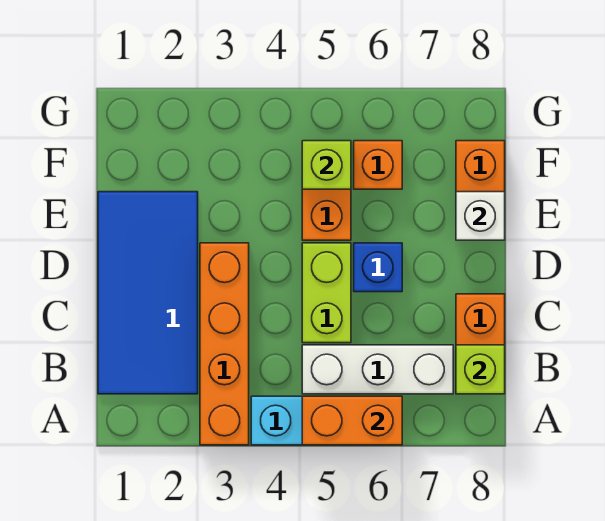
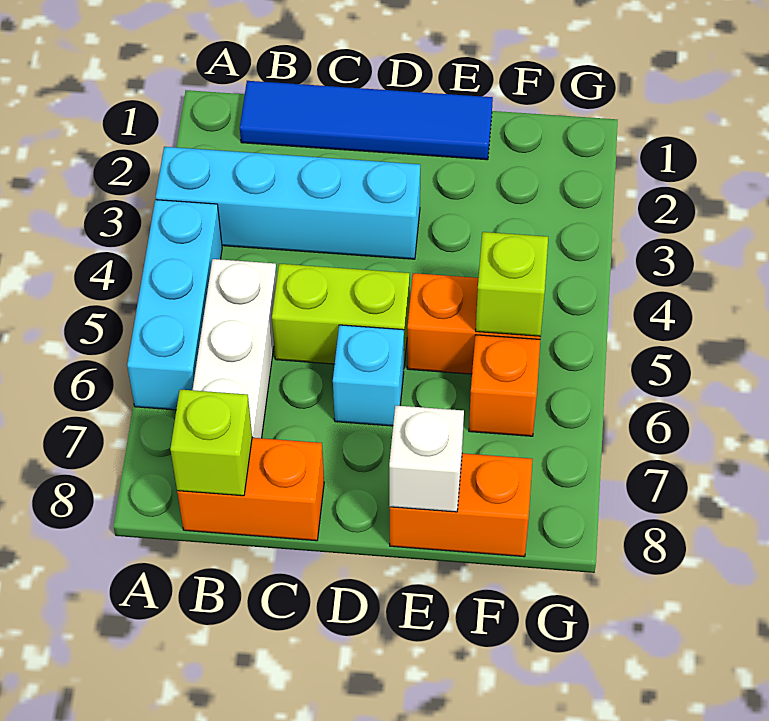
orange 1x4 brick [200,243,249,445] -> cyan 1x4 brick [156,147,420,259]
orange 1x2 brick [302,396,402,445] -> none
blue 2x4 tile [98,192,198,394] -> blue 1x4 tile [240,81,493,160]
blue 1x1 brick [354,243,402,292] -> cyan 1x1 brick [333,325,404,426]

